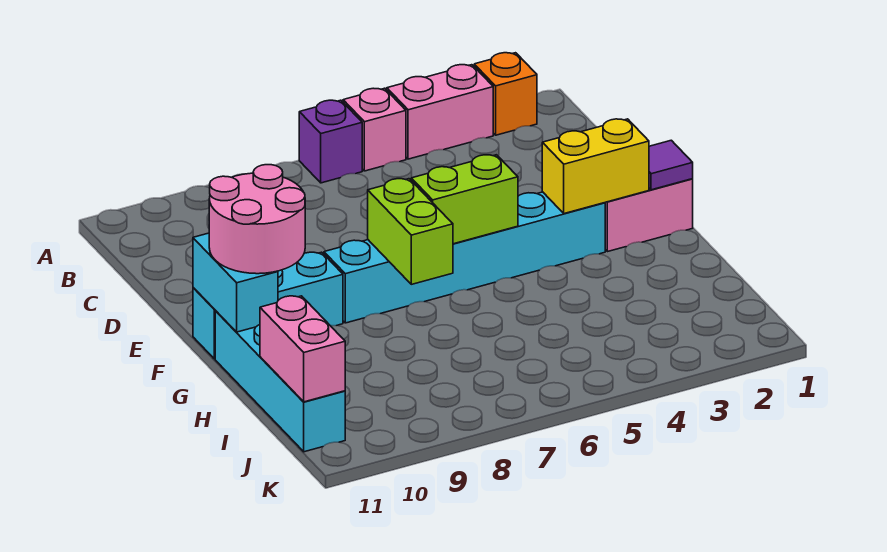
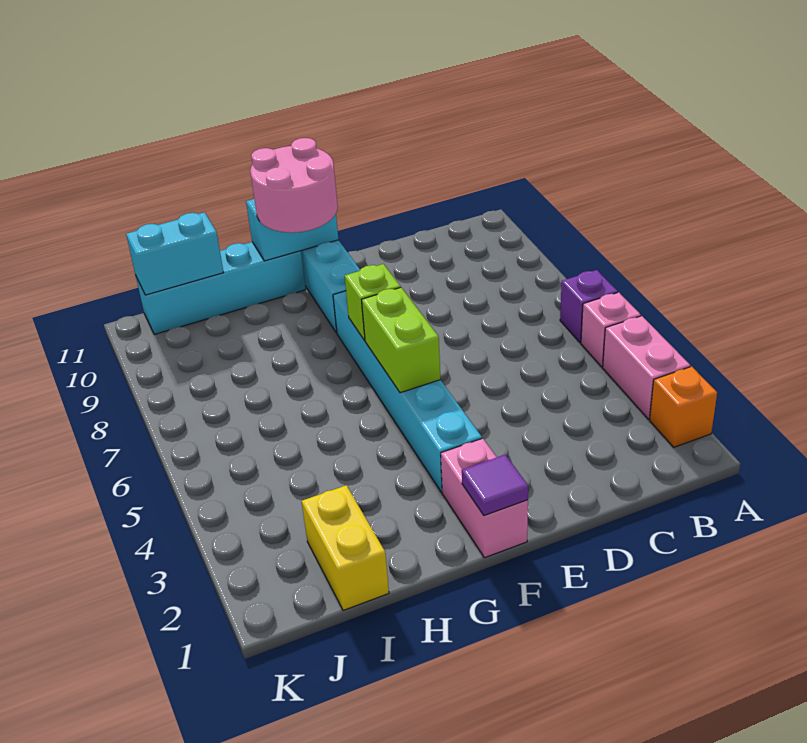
yellow 1x2 brick [542,119,649,214] -> yellow 1x2 brick moved to [302,485,389,610]
lime 1x2 brick [368,179,453,284] -> lime 1x1 brick [345,264,401,340]
pink 1x2 brick [260,296,345,402] -> cyan 1x2 brick [126,212,223,295]

